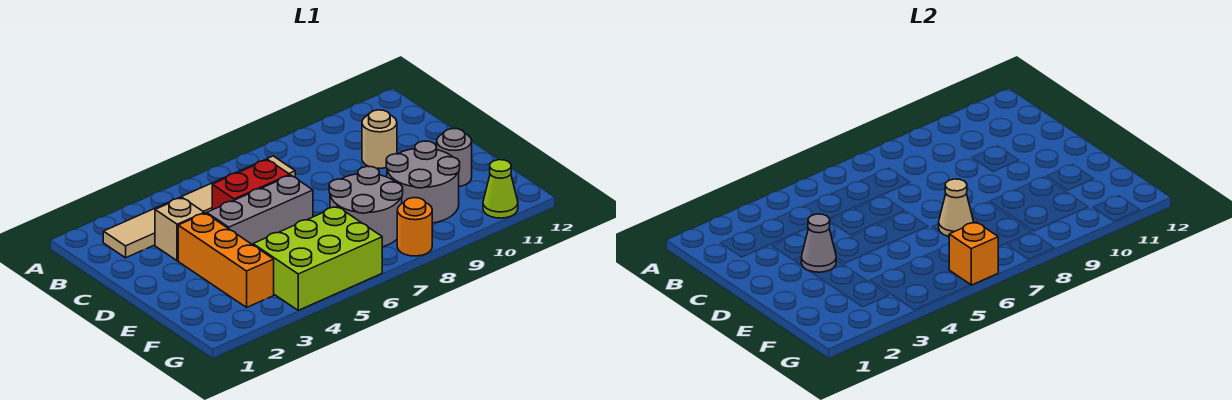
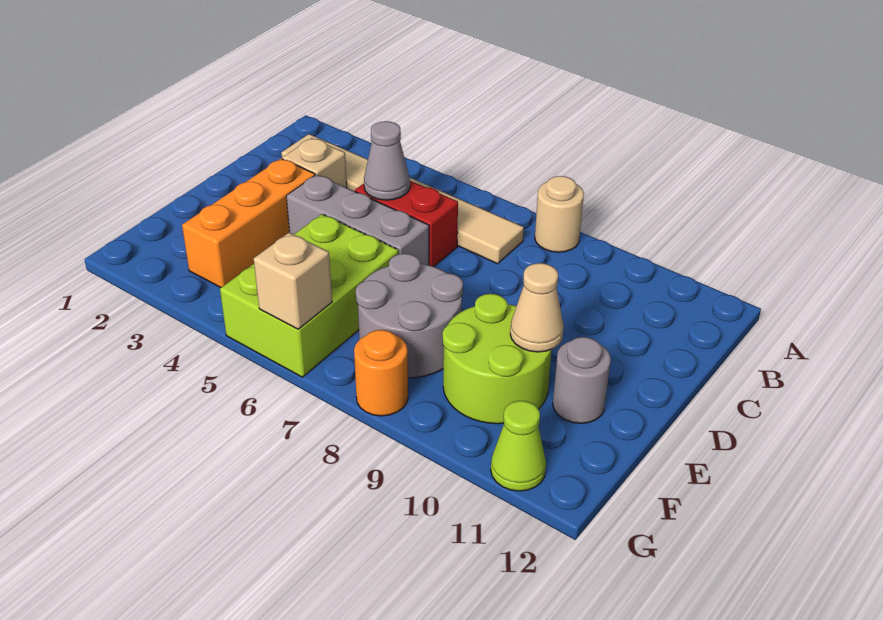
tan 1x1 round brick [362,110,397,168] -> tan 1x1 round brick moved to [535,176,584,252]
grey 1x1 cone [801,214,836,272] -> grey 1x1 cone moved to [364,121,410,200]
tan 1x1 cone [939,179,974,236] -> tan 1x1 cone moved to [510,263,564,352]
grey 2x2 round brick [386,141,460,223] -> lime 2x2 round brick [443,294,552,424]
lime 2x3 brick [253,206,382,310] -> lime 2x3 brick turned to [220,214,398,377]
orange 1x1 brick [949,222,998,285] -> tan 1x1 brick [254,233,332,329]

